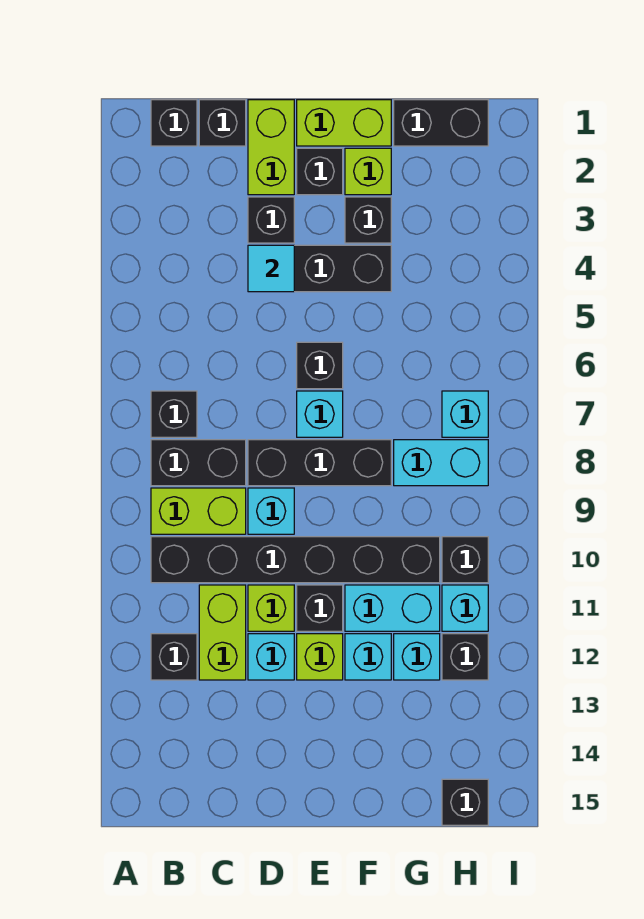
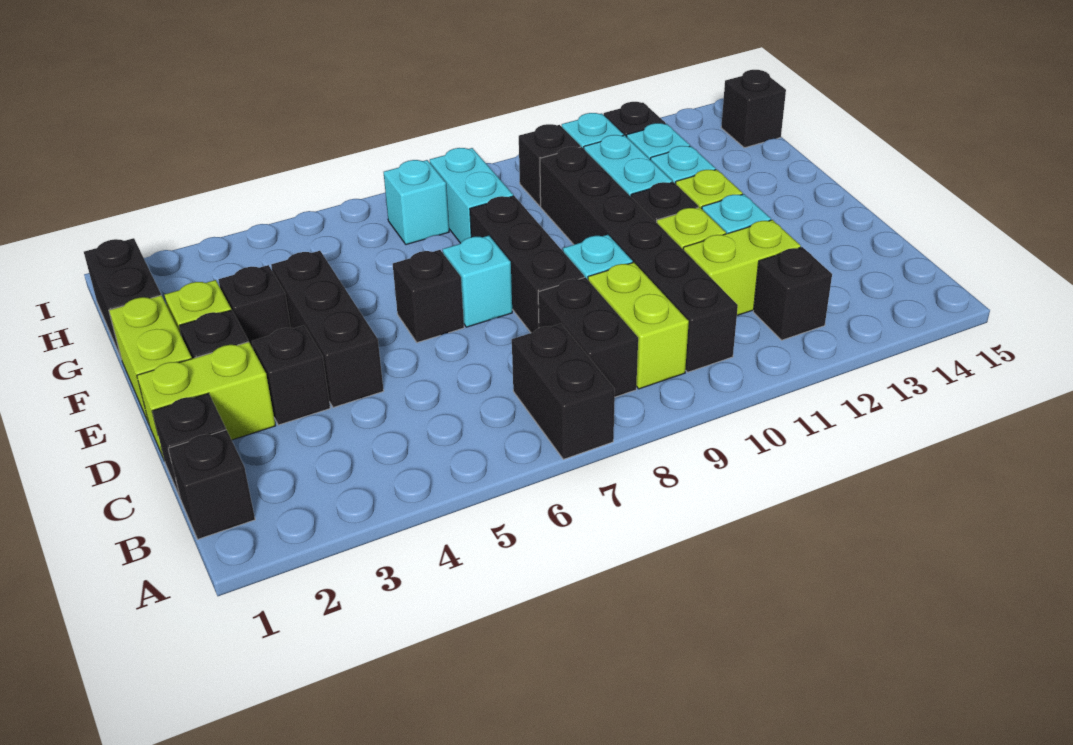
black 1x1 brick [151,391,197,437] -> black 1x2 brick [512,324,615,459]
cyan 1x1 tile [248,245,294,292] -> none

